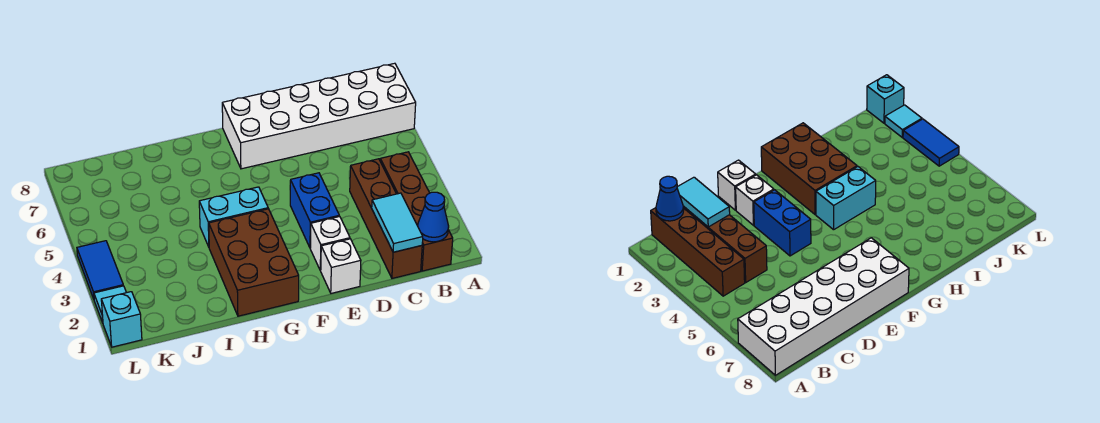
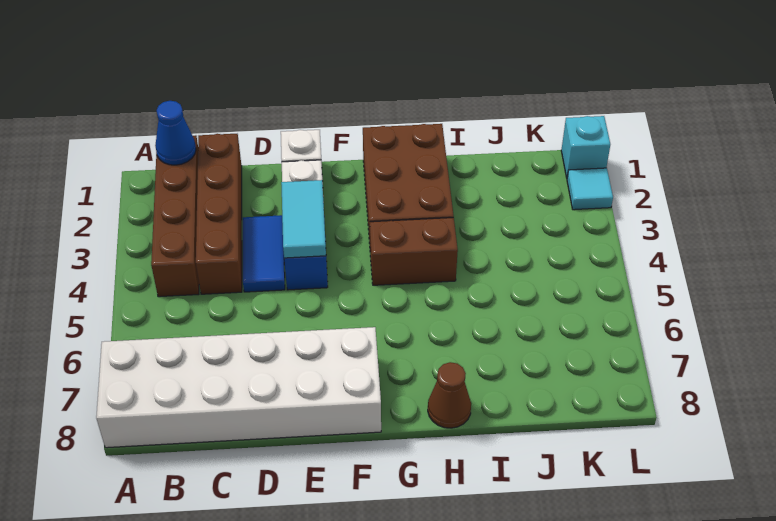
cyan 1x2 tile [372,193,423,252] -> cyan 1x2 tile moved to [281,180,326,258]
cyan 1x2 brick [199,187,268,247] -> brown 1x2 brick [370,218,458,285]
none -> brown 1x1 cone [428,362,471,428]
blue 1x2 tile [77,241,123,299] -> blue 1x2 tile moved to [243,215,285,292]

